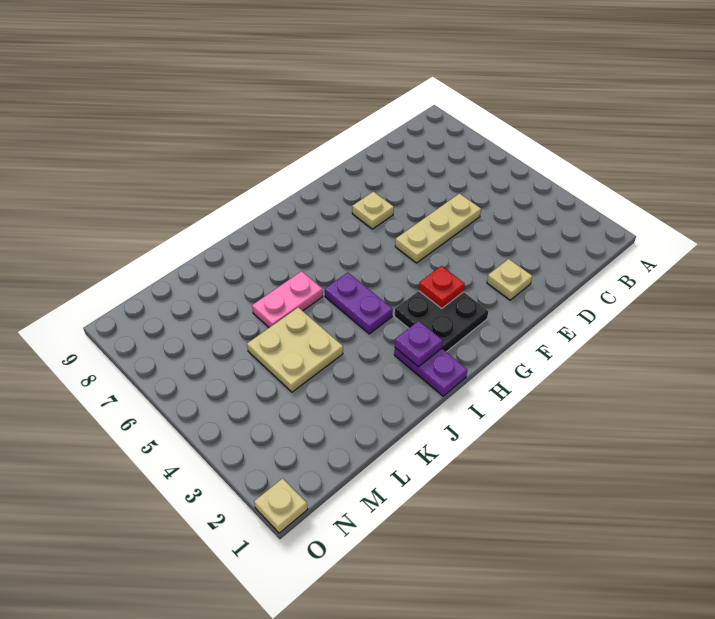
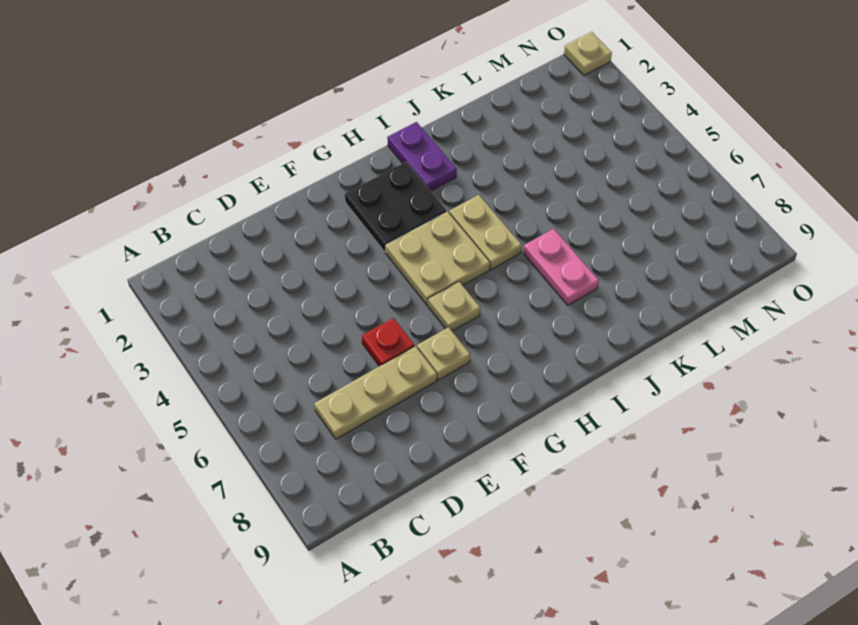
tan 1x3 plate [395,194,481,263] -> tan 1x3 plate moved to [314,346,437,439]
tan 1x1 plate [487,259,532,300] -> tan 1x1 plate moved to [428,282,480,331]
red 1x1 plate [419,266,465,308] -> red 1x1 plate moved to [362,318,414,366]
purple 1x1 plate [395,321,443,367] -> none
purple 1x2 plate [325,272,393,334] -> tan 1x2 plate [449,195,522,270]
pink 1x2 plate [252,271,323,328] -> pink 1x2 plate turned to [523,229,599,305]
tan 2x2 plate [247,307,343,392] -> tan 2x2 plate moved to [386,212,490,305]

